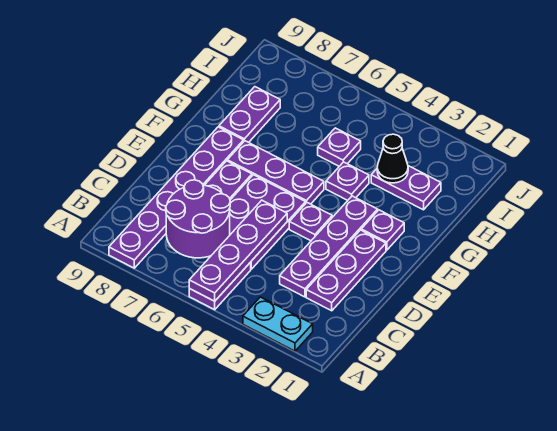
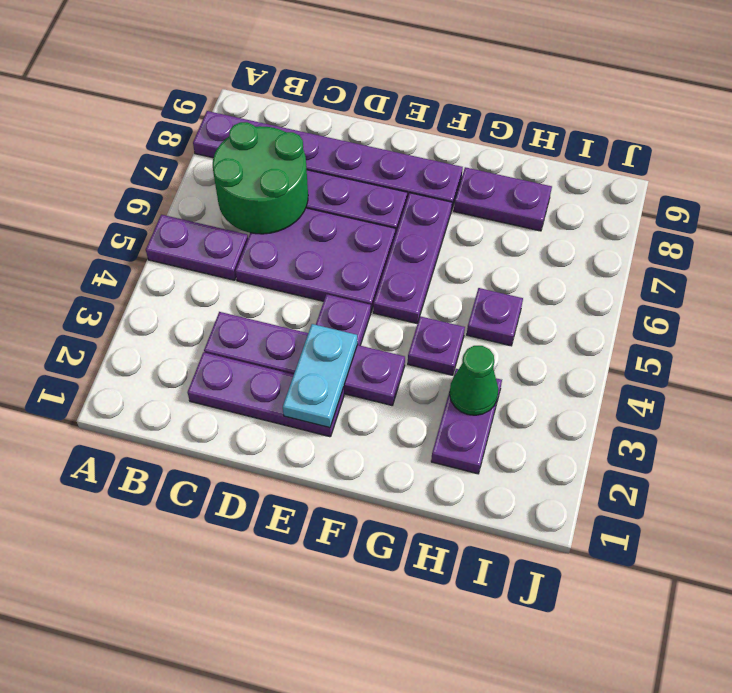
cyan 1x2 plate [243,297,313,351] -> cyan 1x2 plate moved to [283,324,357,428]
purple 1x4 plate [189,200,287,301] -> none
purple 2x2 round brick [166,180,230,258] -> green 2x2 round brick [213,122,308,234]
purple 1x1 plate [361,210,404,250] -> none
black 1x1 cone [377,134,408,183] -> green 1x1 cone [450,346,498,415]

